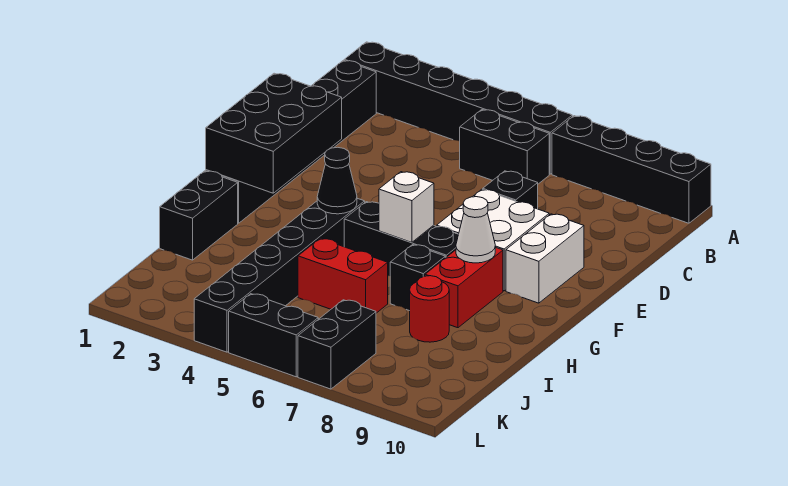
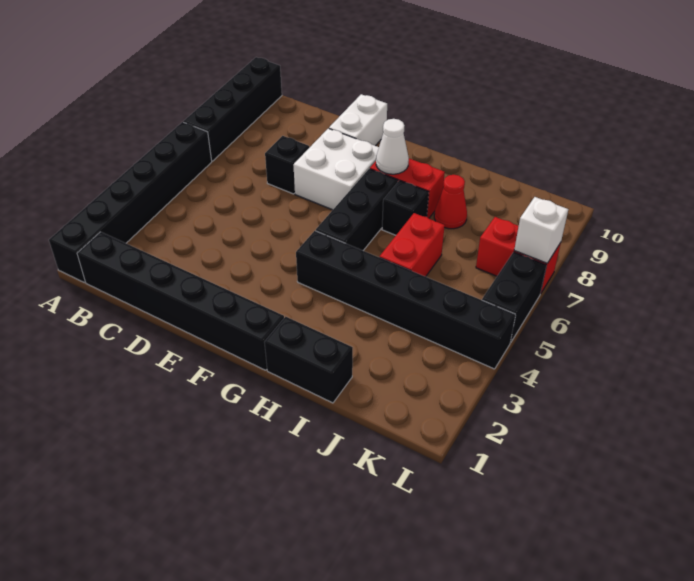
black 1x2 brick [460,110,549,184] -> none
black 2x3 brick [206,73,342,193] -> none
white 1x2 brick [506,214,584,303] -> white 1x2 brick turned to [329,94,387,146]
black 1x1 cone [317,147,357,214] -> none
white 1x1 brick [379,172,434,242] -> white 1x1 brick moved to [514,197,568,263]
red 1x1 round brick [410,276,449,342] -> red 1x1 cone [434,175,467,229]
black 1x2 brick [298,300,376,389] -> red 1x2 brick [476,217,561,294]

